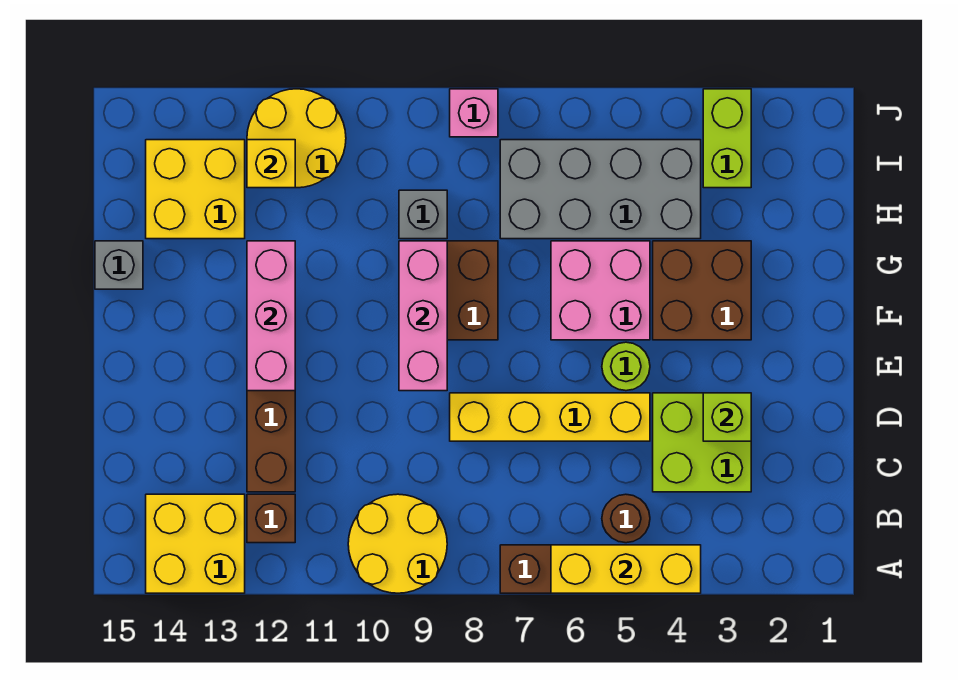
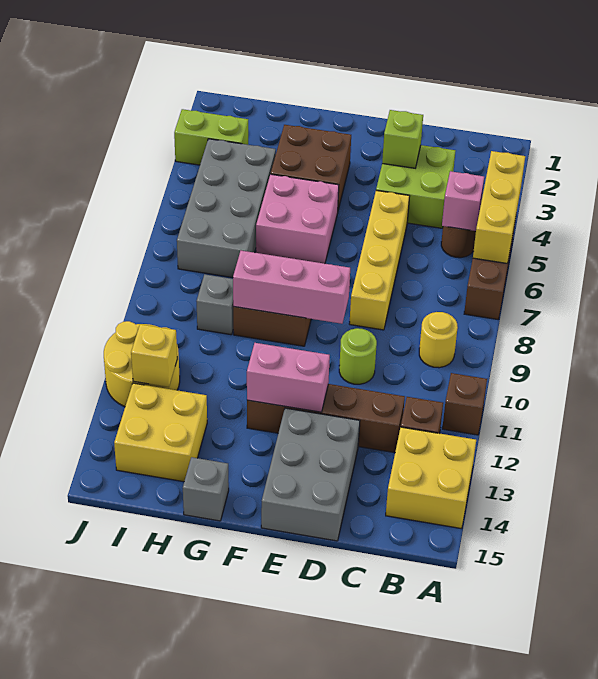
yellow 2x2 round brick [348,494,447,593] -> yellow 1x1 round brick [419,312,458,368]
none -> brown 1x1 brick [442,373,487,435]
none -> grey 2x3 brick [261,408,360,541]
lime 1x1 round brick [602,342,650,391] -> lime 1x1 round brick moved to [339,328,377,384]
pink 1x3 brick [247,241,295,391] -> pink 1x2 brick [247,343,330,412]
pink 1x1 brick [450,89,498,137] -> pink 1x1 brick moved to [442,171,484,231]

